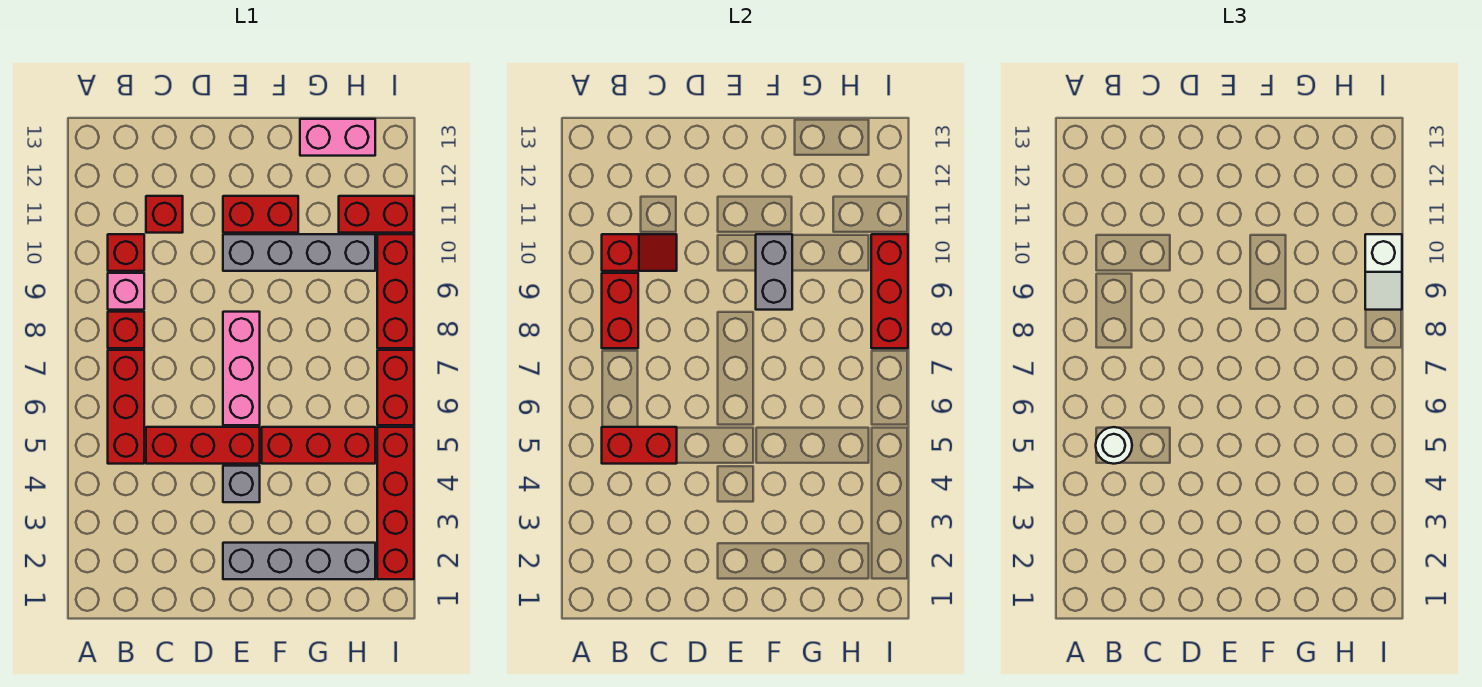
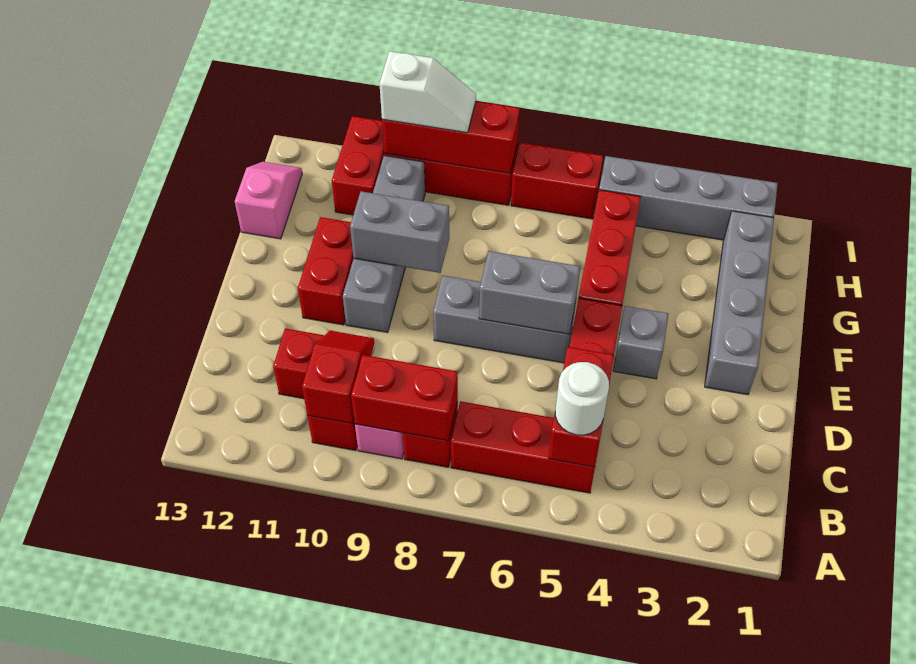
pink 1x3 brick [223,312,260,425] -> grey 1x3 brick [433,276,576,363]
none -> grey 1x2 brick [479,251,580,334]
pink 1x2 brick [300,119,375,156] -> pink 1x2 slope [235,162,302,239]
red 1x4 brick [377,427,414,579] -> grey 1x4 brick [599,156,778,240]

